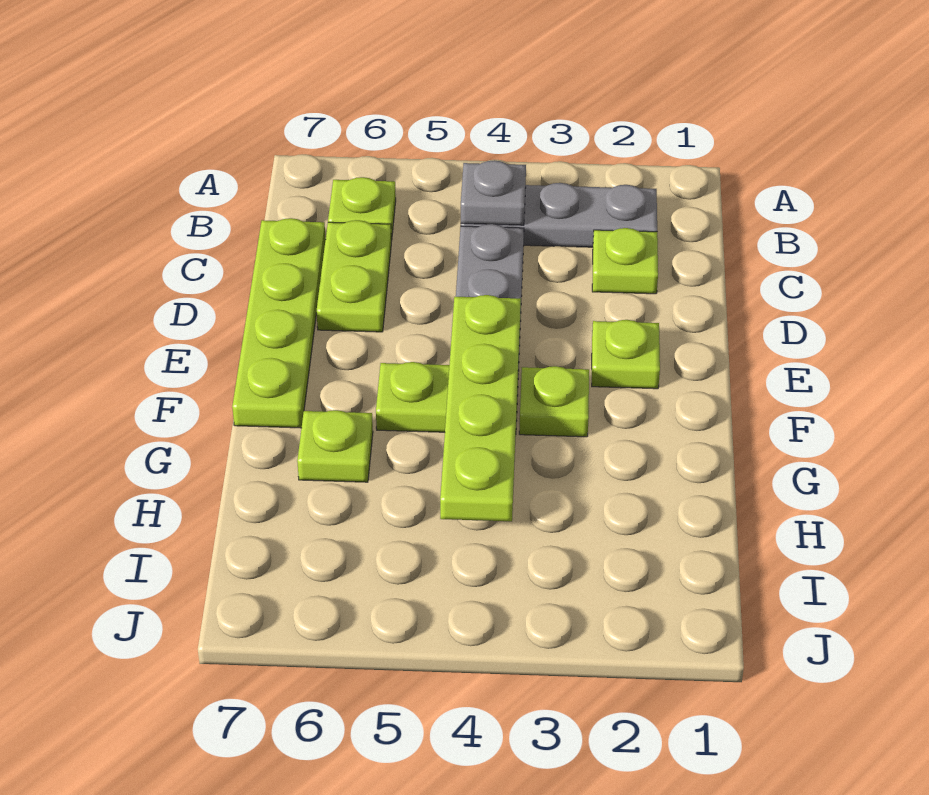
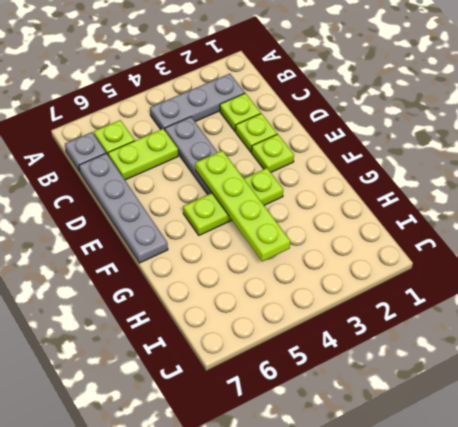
grey 1x1 plate [461,160,526,225] -> grey 1x1 plate moved to [65,132,106,172]
lime 1x2 plate [317,220,391,332] -> lime 1x2 plate turned to [108,129,178,180]
lime 1x4 plate [232,218,326,428] -> grey 1x4 plate [79,153,168,263]
lime 1x1 plate [297,410,373,482] -> lime 1x1 plate moved to [236,114,277,152]

